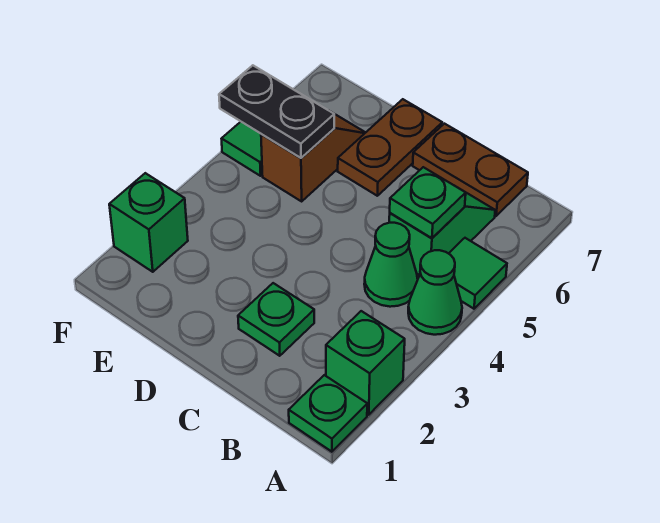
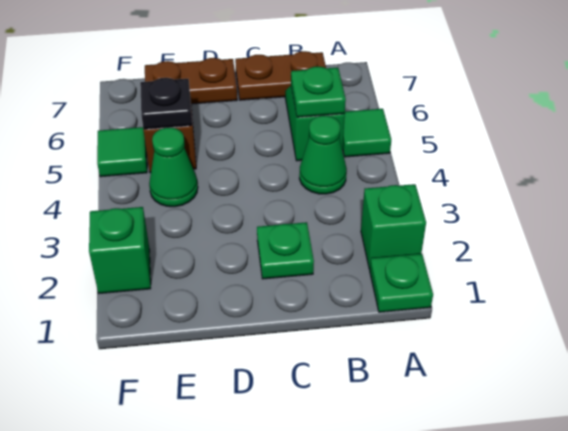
green 1x1 cone [408,250,462,335] -> green 1x1 cone moved to [149,127,198,207]
brown 1x2 plate [338,99,442,196] -> brown 1x2 plate turned to [145,58,237,104]
black 1x2 plate [219,65,334,158] -> black 1x1 plate [140,78,192,129]

